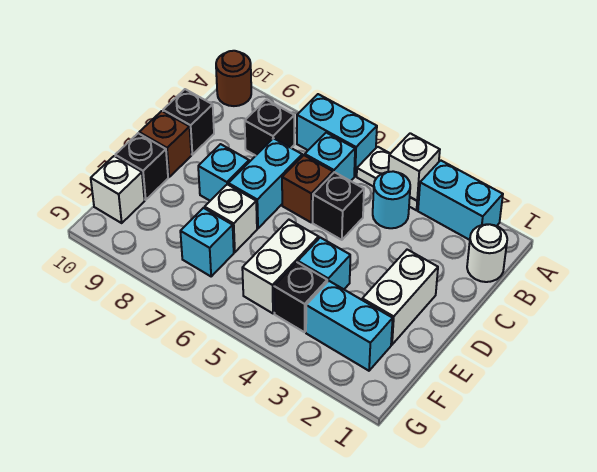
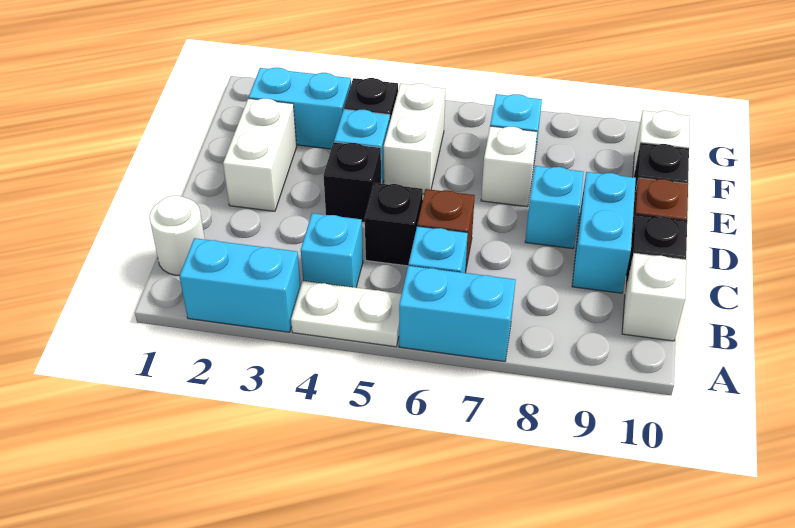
white 1x1 brick [388,133,440,201] -> white 1x1 brick moved to [622,253,686,341]
brown 1x1 round brick [216,51,251,106] -> none
cyan 1x1 round brick [373,171,410,228] -> cyan 1x1 brick [301,213,363,288]
black 1x1 brick [245,100,294,156] -> black 1x1 brick moved to [324,142,381,223]
cyan 1x2 brick [228,138,302,228] -> cyan 1x2 brick moved to [572,172,636,293]

